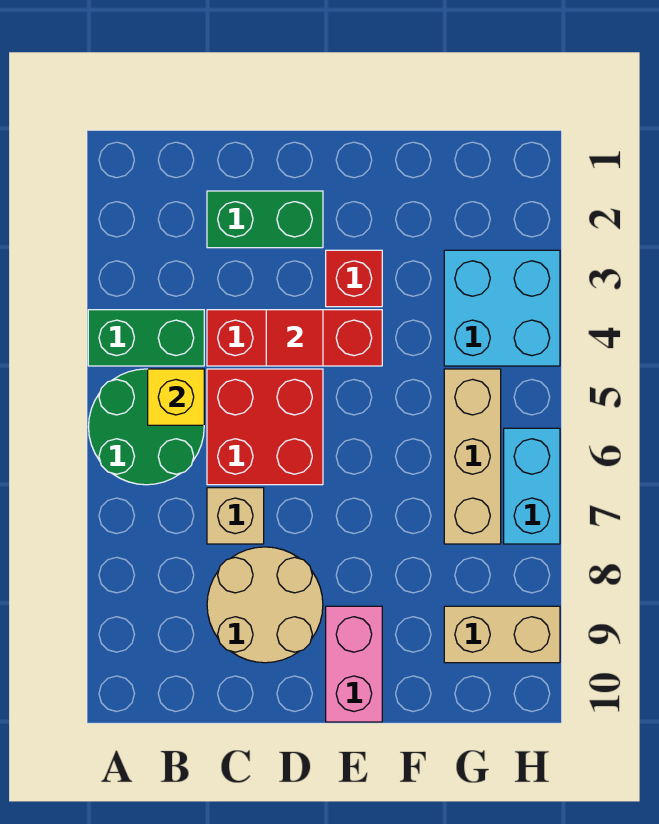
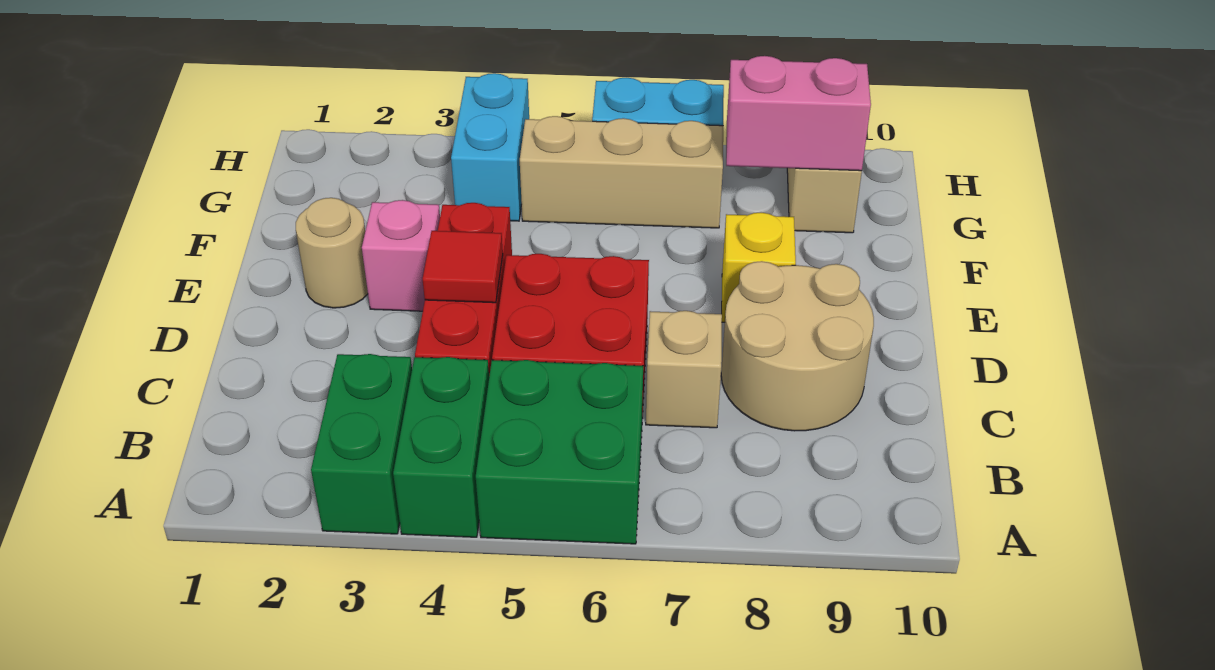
green 2x2 round brick [89,369,204,485] -> green 2x2 brick [476,360,643,544]
yellow 1x1 brick [148,369,204,425] -> yellow 1x1 brick moved to [722,213,796,322]
green 1x2 brick [207,191,323,248] -> green 1x2 brick moved to [311,354,412,534]
none -> tan 1x1 round brick [296,198,368,308]
red 1x1 brick [326,250,382,307] -> pink 1x1 brick [362,200,440,311]
pink 1x2 brick [326,606,382,722] -> pink 1x2 brick moved to [726,56,871,171]
cyan 2x2 brick [444,250,560,366] -> cyan 1x2 brick [451,73,529,221]

